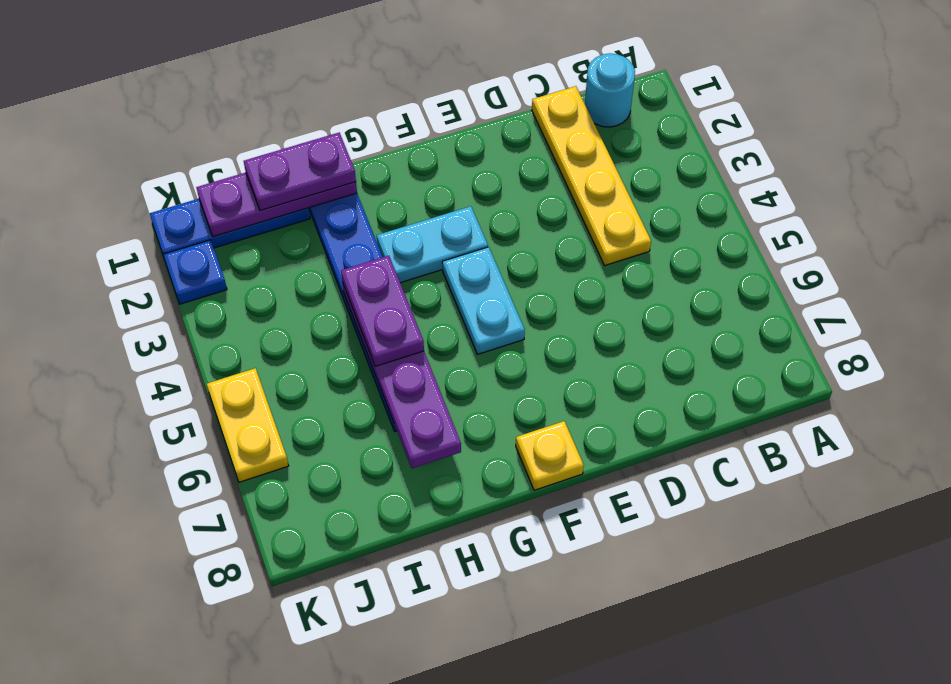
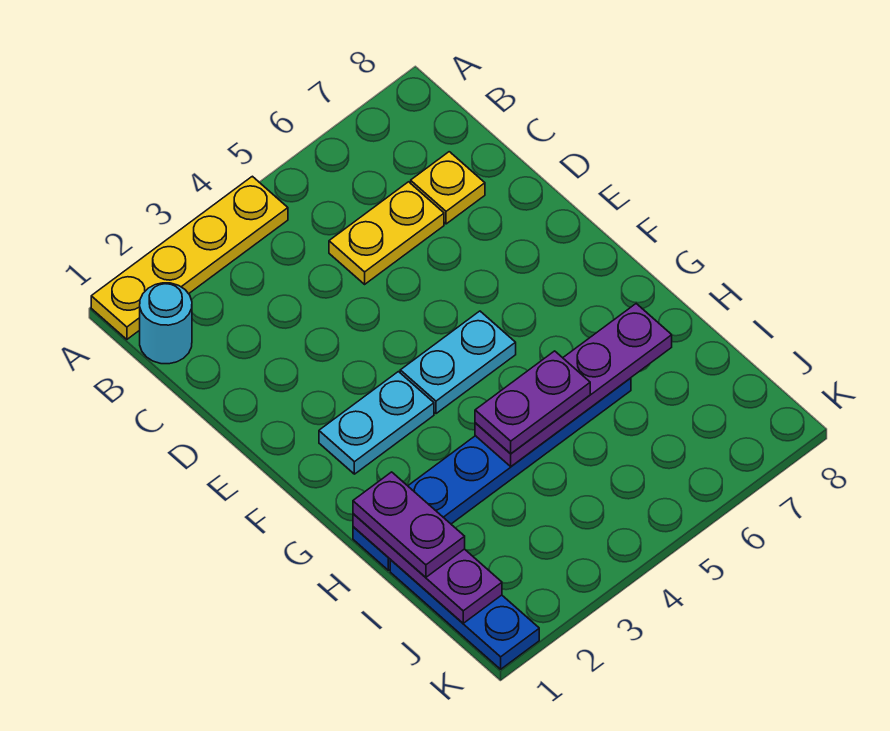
yellow 1x4 plate [532,86,651,265] -> yellow 1x4 plate moved to [91,176,288,339]
cyan 1x2 plate [377,206,488,283] -> cyan 1x2 plate turned to [319,372,434,474]
yellow 1x1 plate [516,421,584,490] -> yellow 1x1 plate moved to [411,152,485,224]
blue 1x1 plate [163,240,227,304] -> none
yellow 1x2 plate [207,368,289,482] -> yellow 1x2 plate moved to [329,182,444,284]

